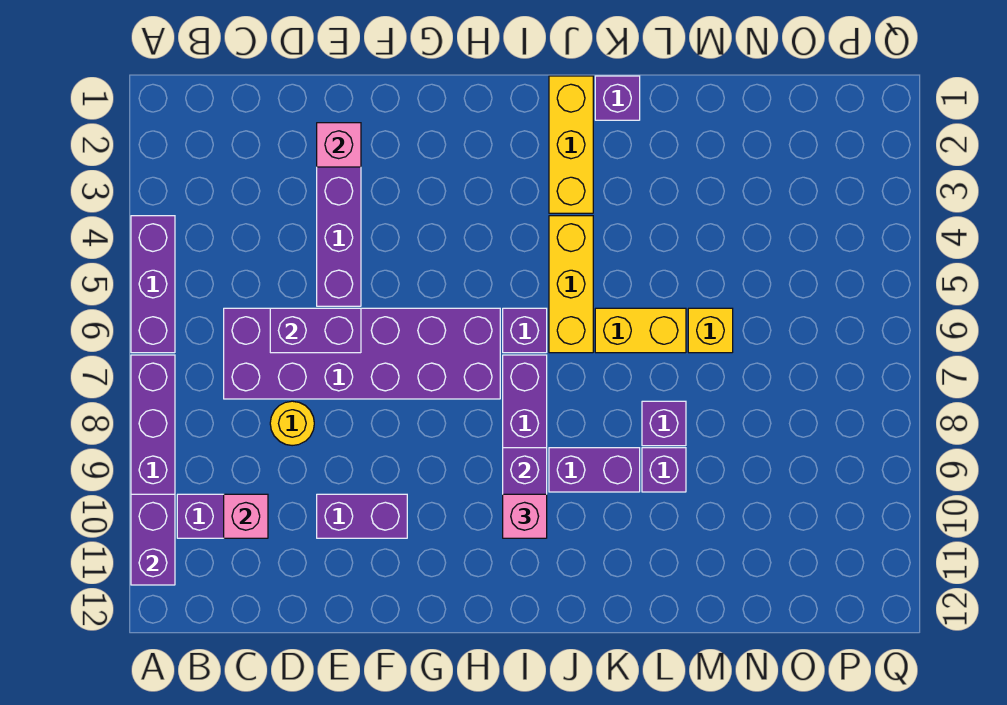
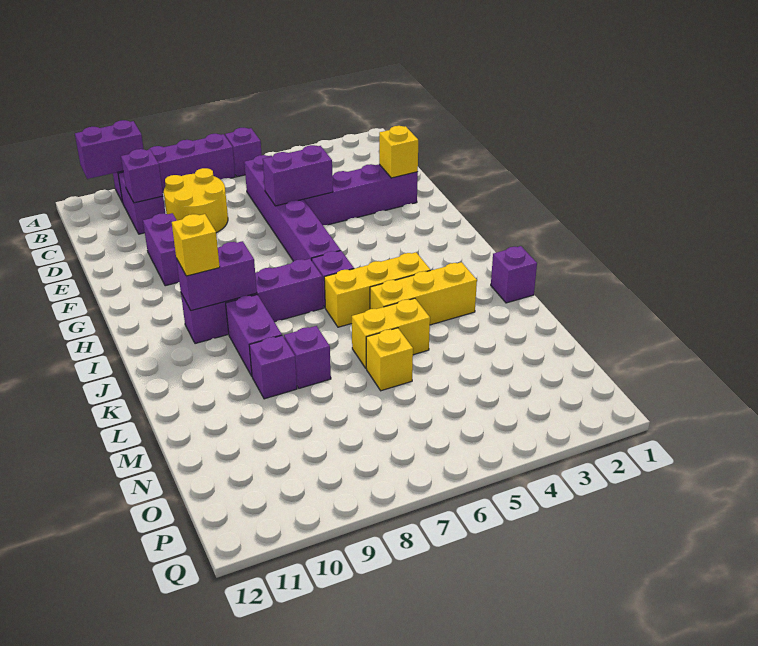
purple 1x3 brick [131,216,175,353] -> purple 1x1 brick [225,128,262,177]
purple 2x6 brick [224,308,500,399] -> purple 1x6 brick [244,155,341,261]
pink 1x1 brick [224,494,268,538] -> purple 1x1 brick [121,149,163,203]
purple 1x2 brick [270,308,361,353] -> purple 1x2 brick turned to [263,145,333,206]
yellow 1x1 round brick [270,401,314,446] -> yellow 2x2 round brick [164,168,228,233]
pink 1x1 brick [317,123,361,167] -> yellow 1x1 brick [379,126,418,178]
pink 1x1 brick [503,494,547,538] -> yellow 1x1 brick [172,214,220,276]
yellow 1x3 brick [549,76,593,213] -> yellow 1x3 brick moved to [370,262,477,325]
yellow 1x2 brick [595,308,686,353] -> yellow 1x2 brick turned to [352,298,430,368]

